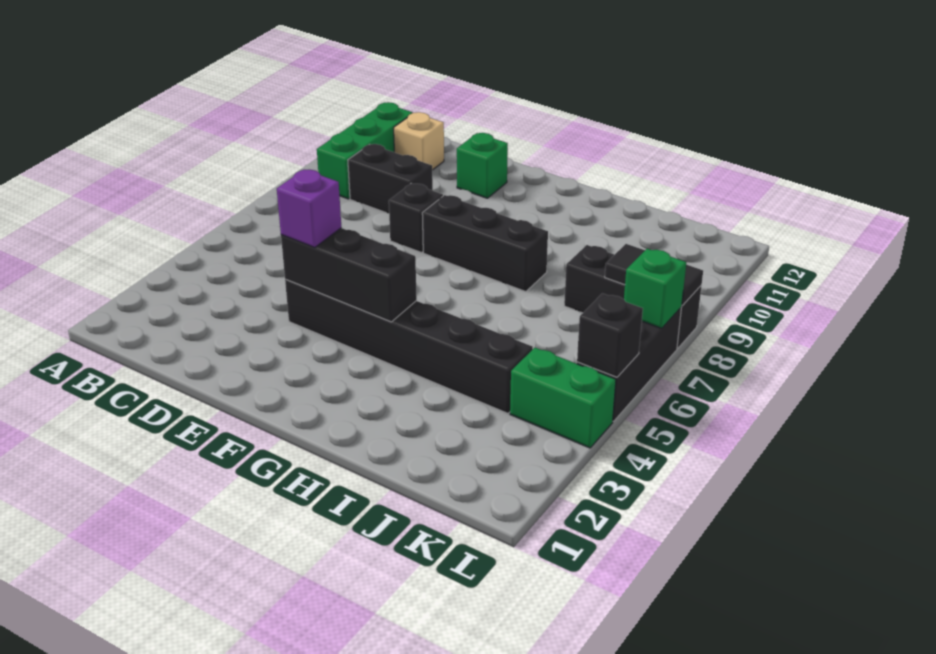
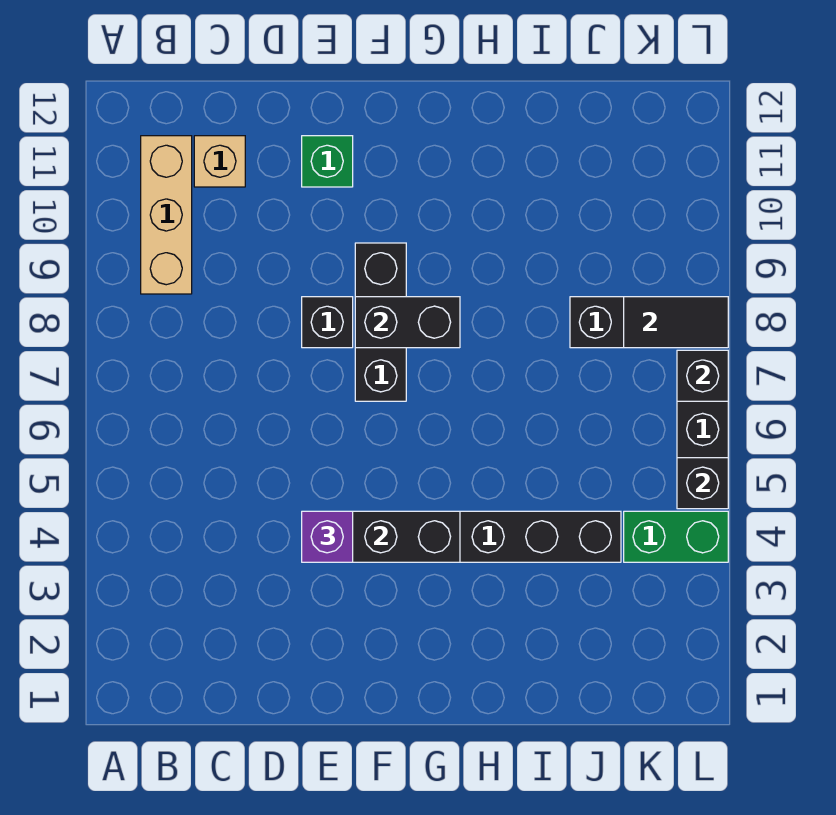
green 1x3 brick [317,102,412,199] -> tan 1x3 brick [141,136,192,294]
black 1x2 brick [348,144,433,213] -> black 1x2 brick moved to [355,297,460,348]
black 1x3 brick [422,195,548,292] -> black 1x3 brick turned to [355,243,406,401]
green 1x1 brick [624,249,686,328] -> black 1x1 brick [677,350,728,401]

